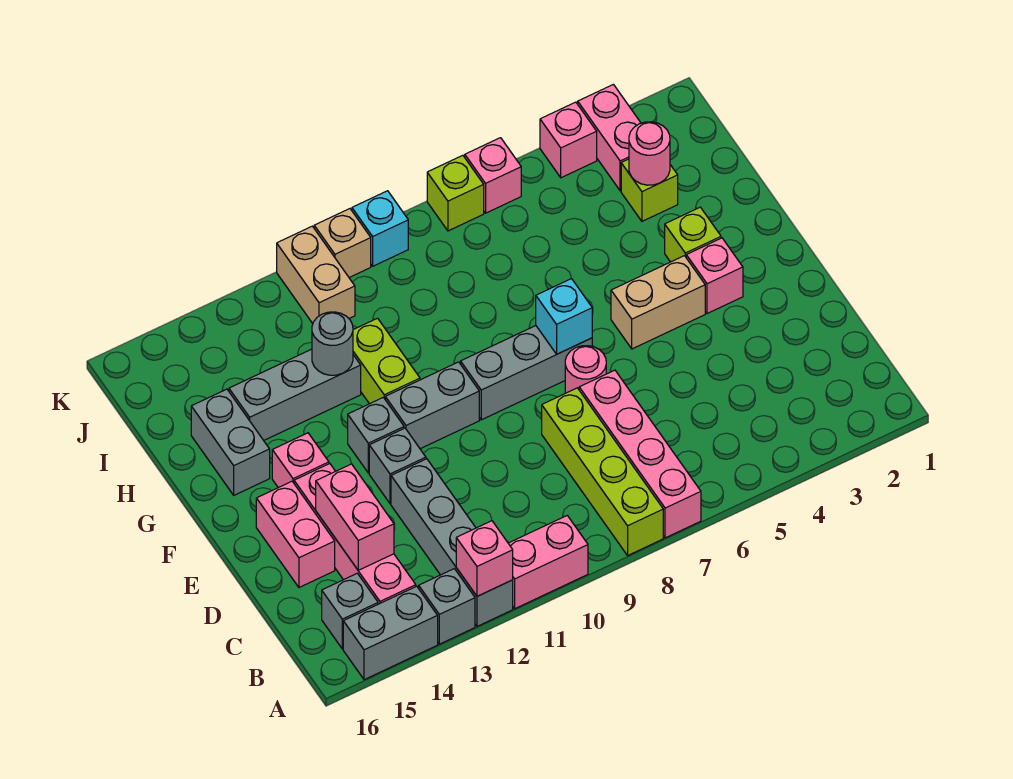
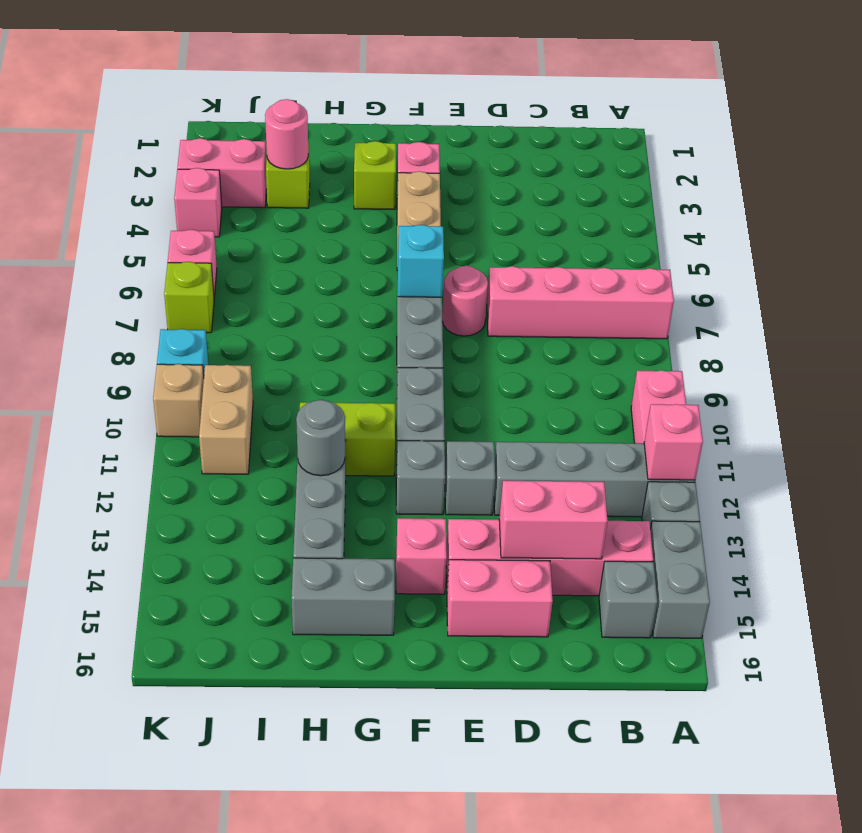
lime 1x4 brick [542,388,663,555] -> none
tan 1x2 brick [277,226,355,323] -> tan 1x2 brick turned to [199,365,253,474]

